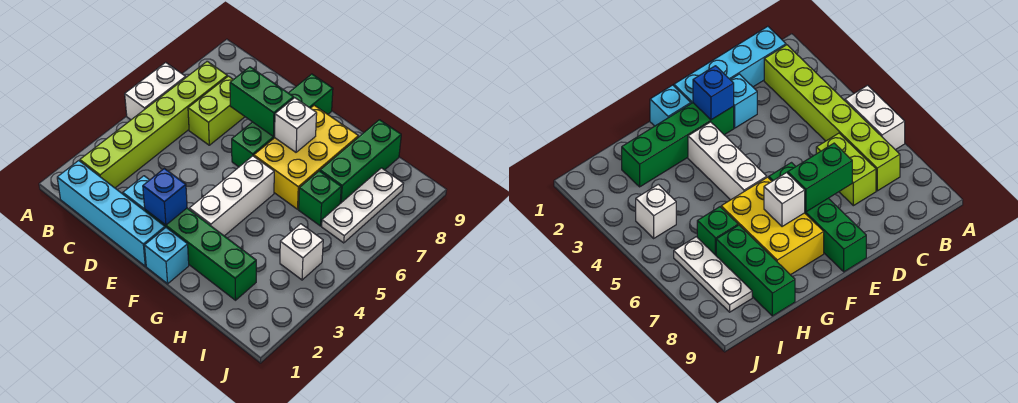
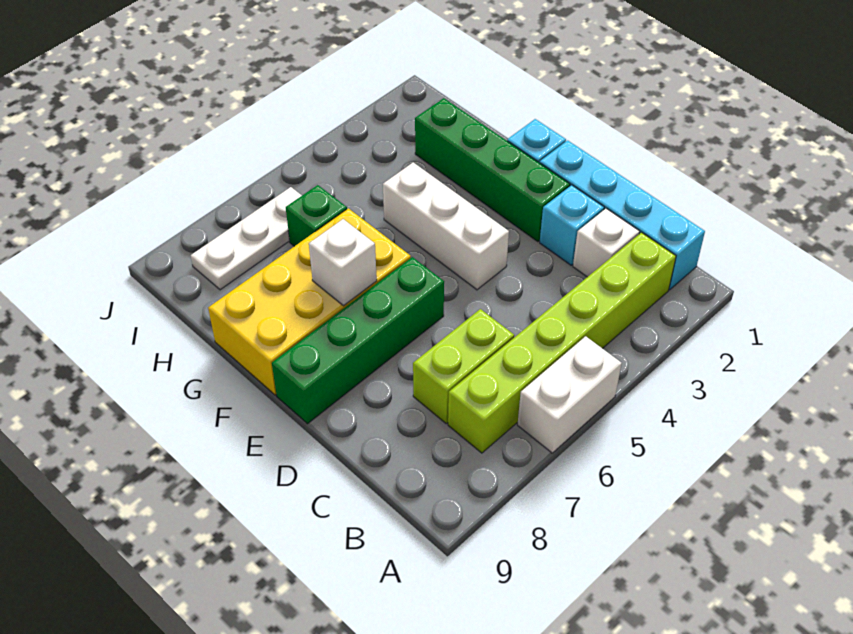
green 1x2 brick [230,67,294,137] -> none
blue 1x1 brick [143,168,187,225] -> none
white 1x3 brick [189,156,274,236] -> white 1x3 brick turned to [383,162,509,290]
yellow 2x3 brick [254,105,358,209] -> yellow 2x4 brick [208,208,411,395]
green 1x3 brick [320,120,401,203] -> none
white 1x1 brick [280,224,323,280] -> white 1x1 brick moved to [573,209,640,277]

